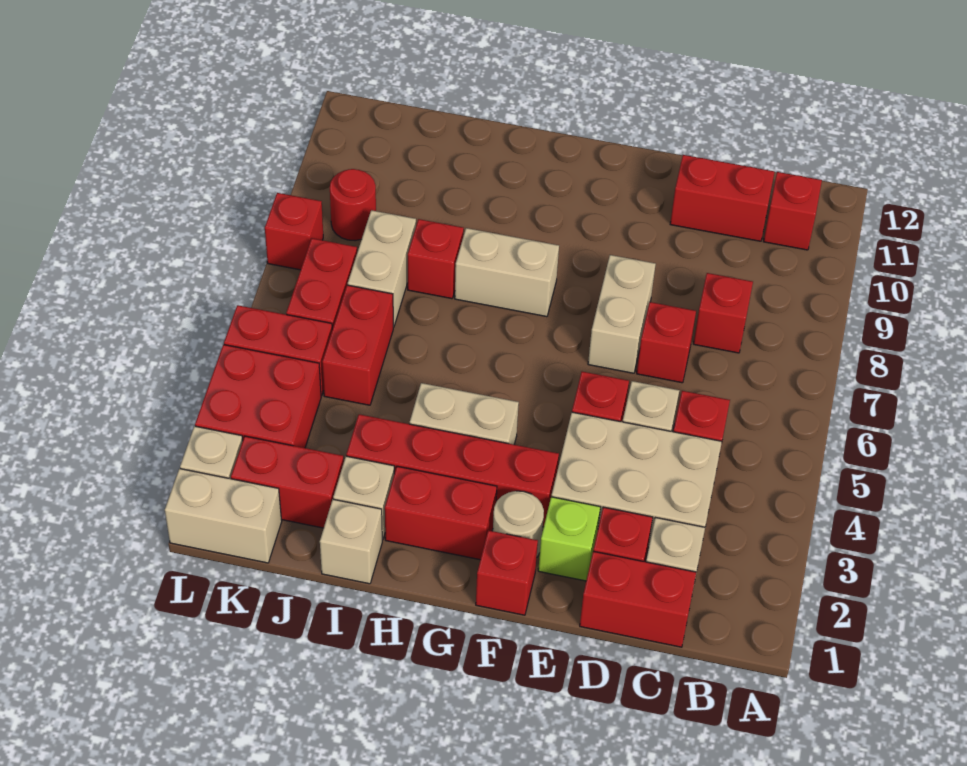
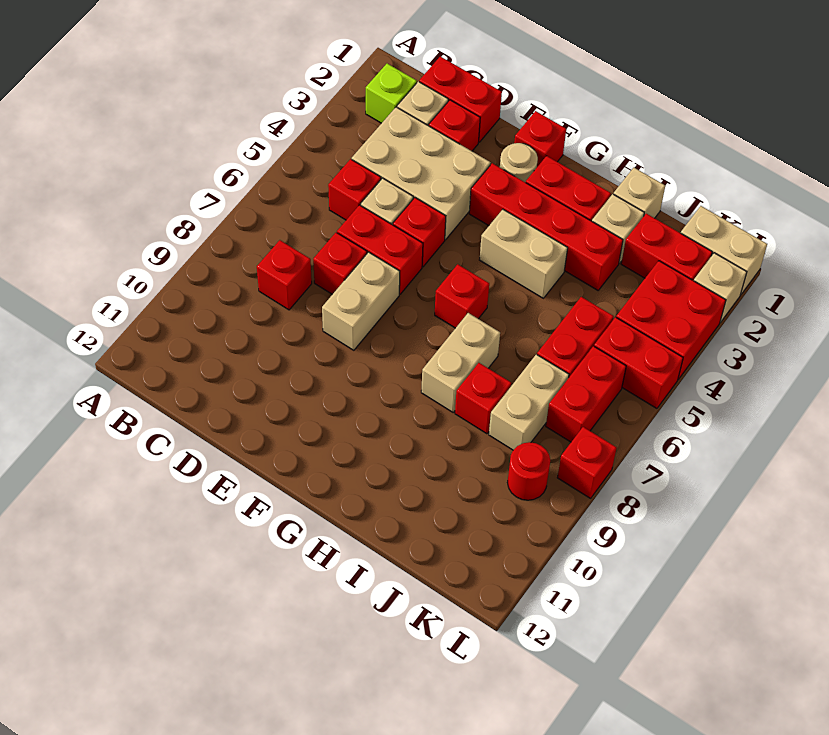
red 1x1 brick [763,172,822,250] -> red 1x1 brick moved to [435,264,489,328]
red 1x2 brick [670,155,774,241] -> red 1x2 brick moved to [337,205,423,294]
lime 1x1 brick [538,497,600,581] -> lime 1x1 brick moved to [366,64,417,123]
tan 1x2 brick [455,228,559,317] -> tan 1x2 brick turned to [421,313,500,412]

